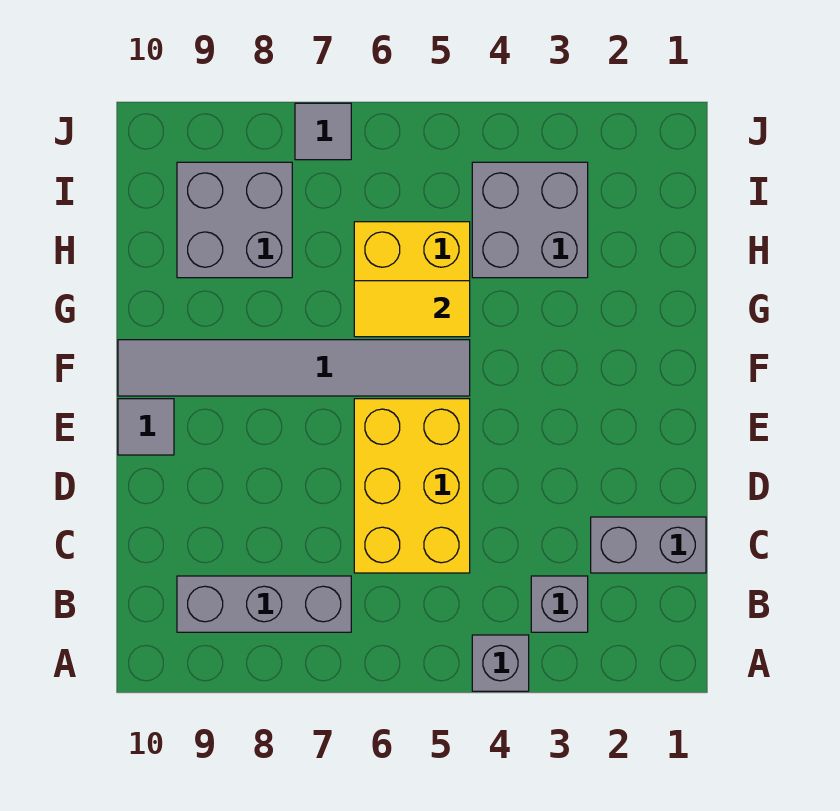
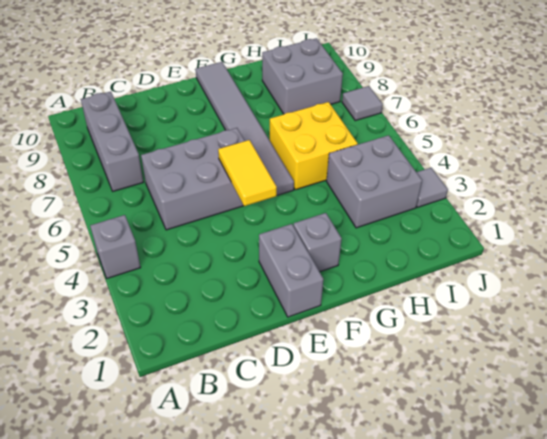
grey 1x1 brick [531,576,588,632] -> grey 1x1 brick moved to [294,213,342,272]
grey 1x2 brick [591,517,706,573] -> grey 1x2 brick moved to [259,224,323,317]
yellow 2x3 brick [354,399,470,573] -> grey 2x3 brick [141,128,244,230]
grey 1x1 tile [118,399,174,455] -> grey 1x1 tile moved to [417,168,448,207]
yellow 1x2 tile [354,281,470,337] -> yellow 1x2 tile moved to [218,140,277,206]

